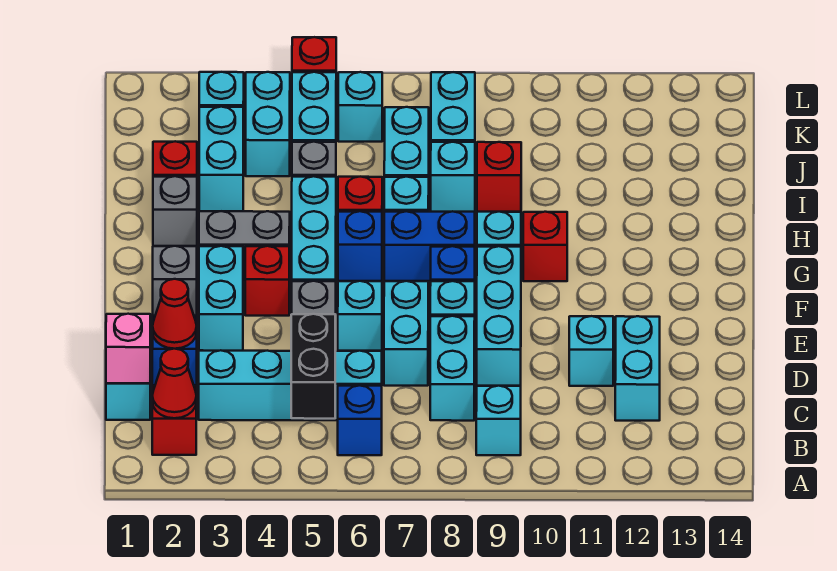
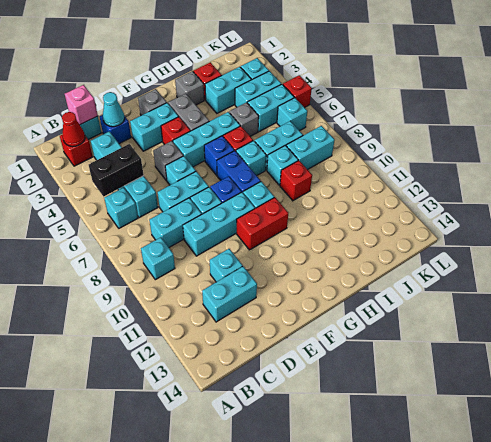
blue 1x1 brick [338,385,382,455] -> cyan 1x1 brick [104,188,138,228]
red 1x1 cone [153,279,197,349] -> cyan 1x1 cone [103,92,125,127]
red 1x1 brick [523,212,567,281] -> red 1x2 brick [237,197,288,250]

